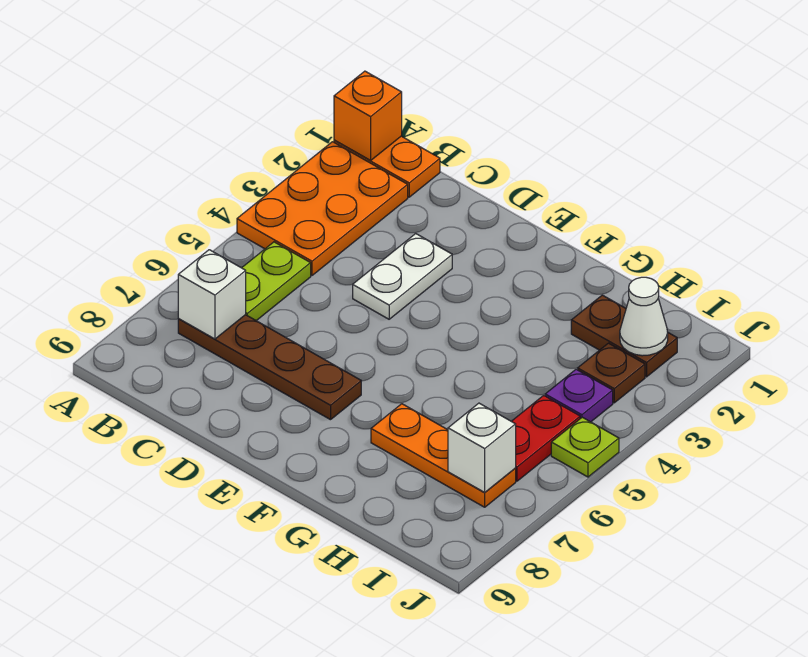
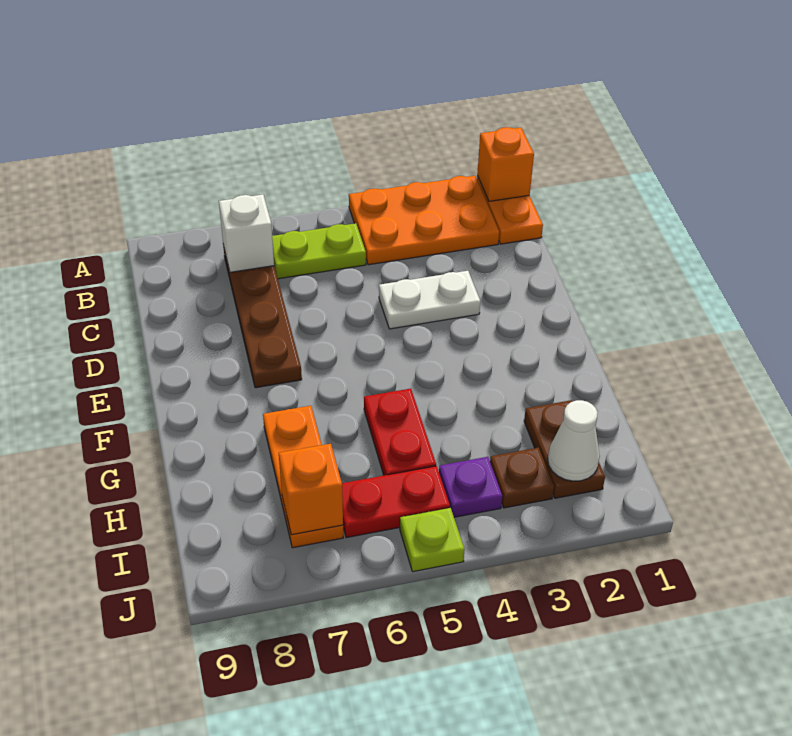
none -> red 1x2 plate [364,389,436,475]
white 1x1 brick [448,403,516,493] -> orange 1x1 brick [279,444,343,535]

